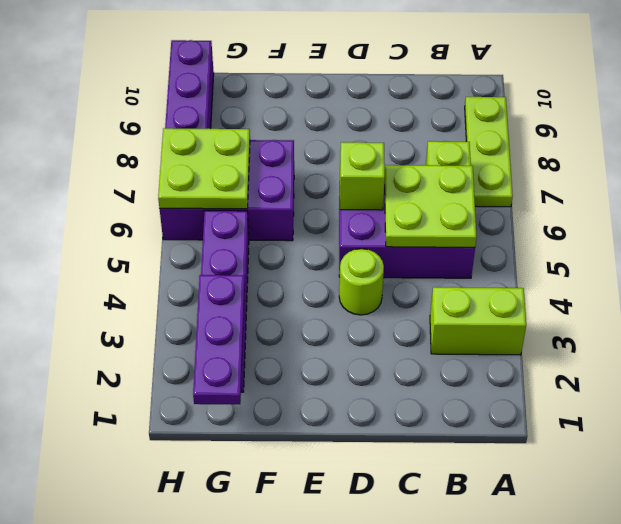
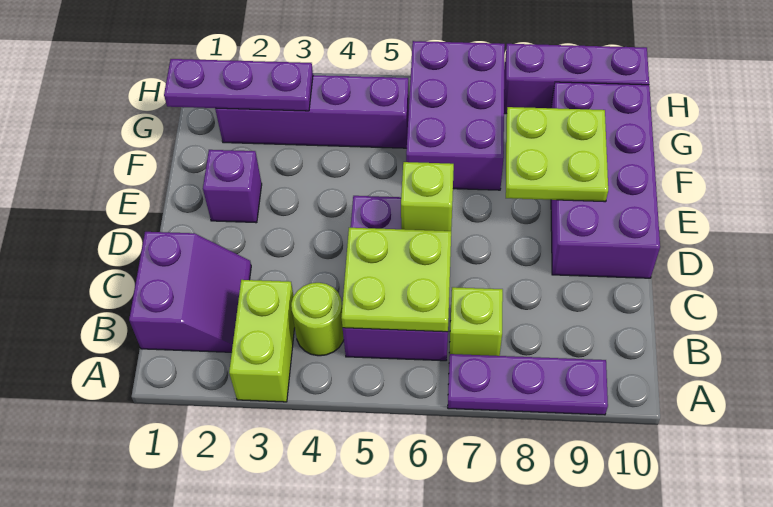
lime 1x3 plate [465,97,513,207] -> purple 1x3 plate [448,354,608,415]
none -> purple 2x2 slope [129,232,251,352]
lime 1x1 round brick [339,249,384,315] -> lime 1x1 round brick moved to [291,283,344,356]
none -> purple 2x4 brick [551,82,660,278]
none -> purple 1x1 brick [203,150,262,223]
lime 2x2 plate [158,128,250,209] -> lime 2x2 plate moved to [506,107,608,202]

